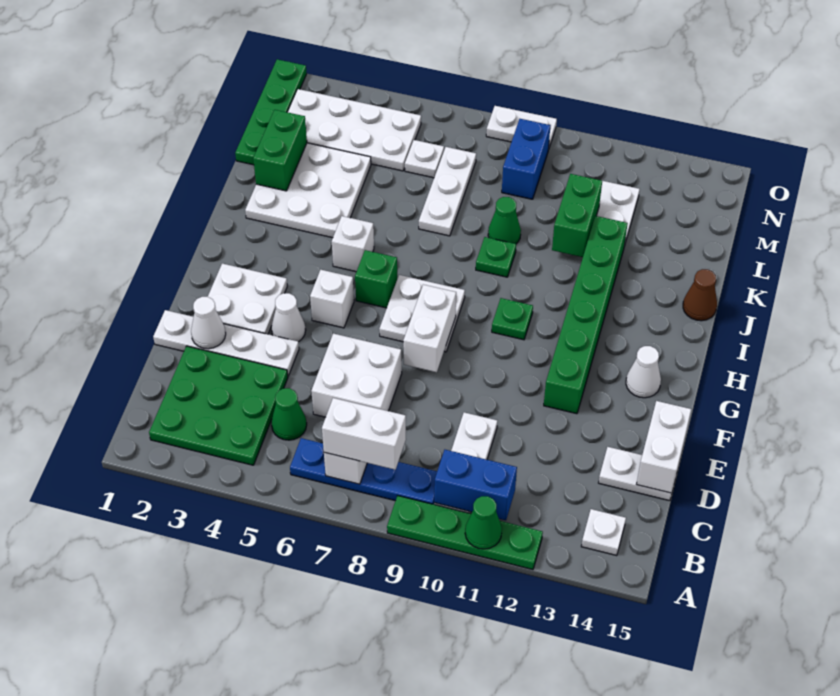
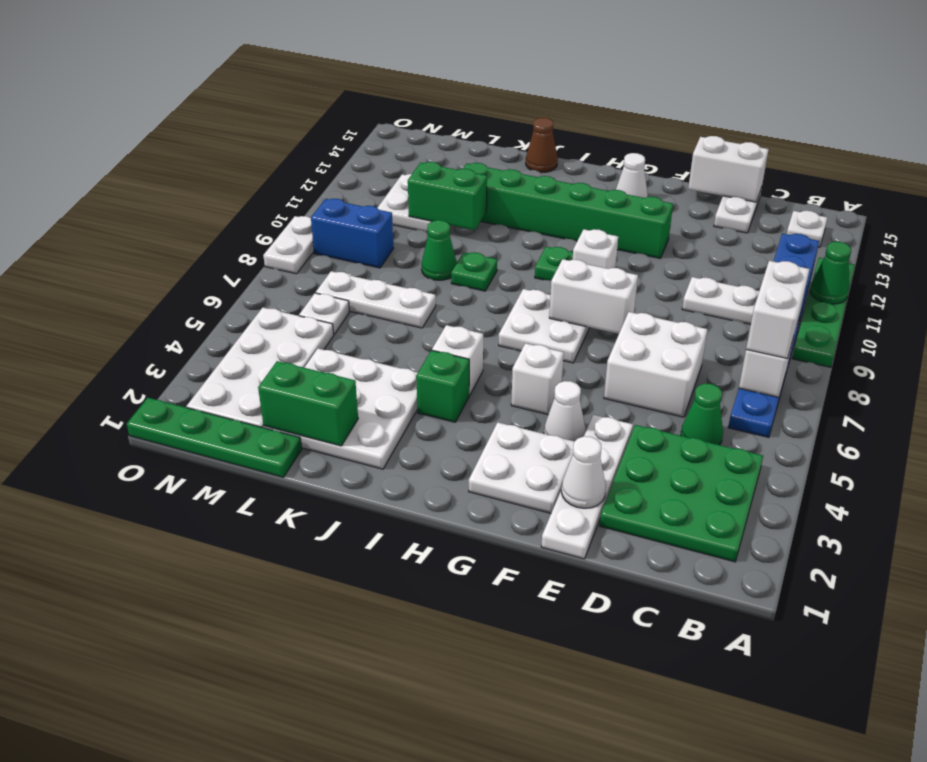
none -> white 1x1 brick [573,229,618,269]
green 1x1 brick [355,250,397,308] -> green 1x1 brick moved to [416,350,469,422]

